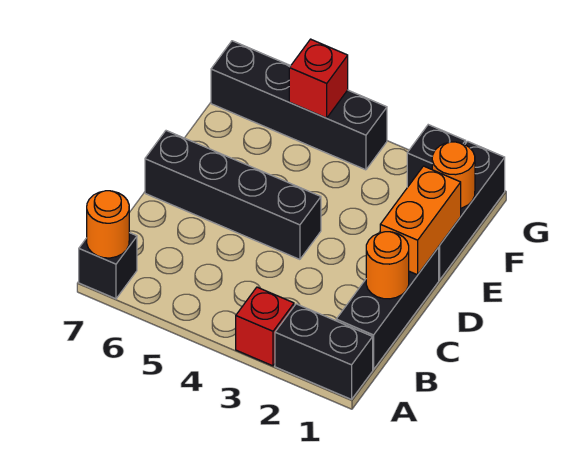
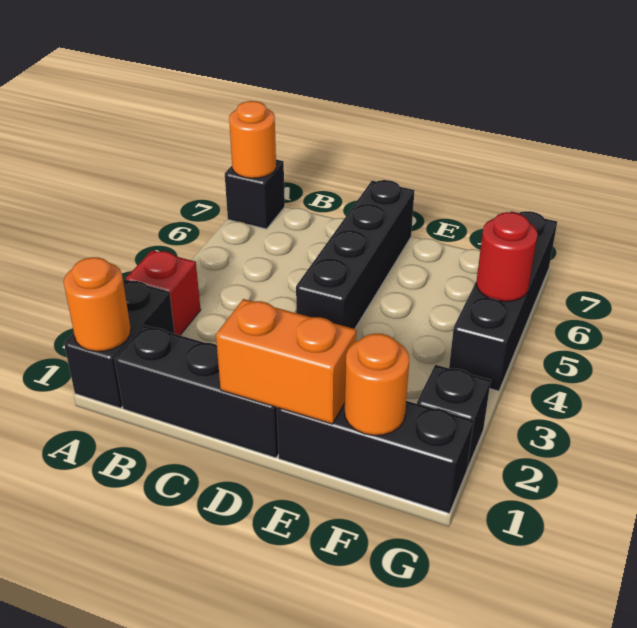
orange 1x1 round brick [366,232,409,299] -> orange 1x1 round brick moved to [64,257,131,351]
red 1x1 brick [289,39,348,118] -> red 1x1 round brick [476,212,538,301]

